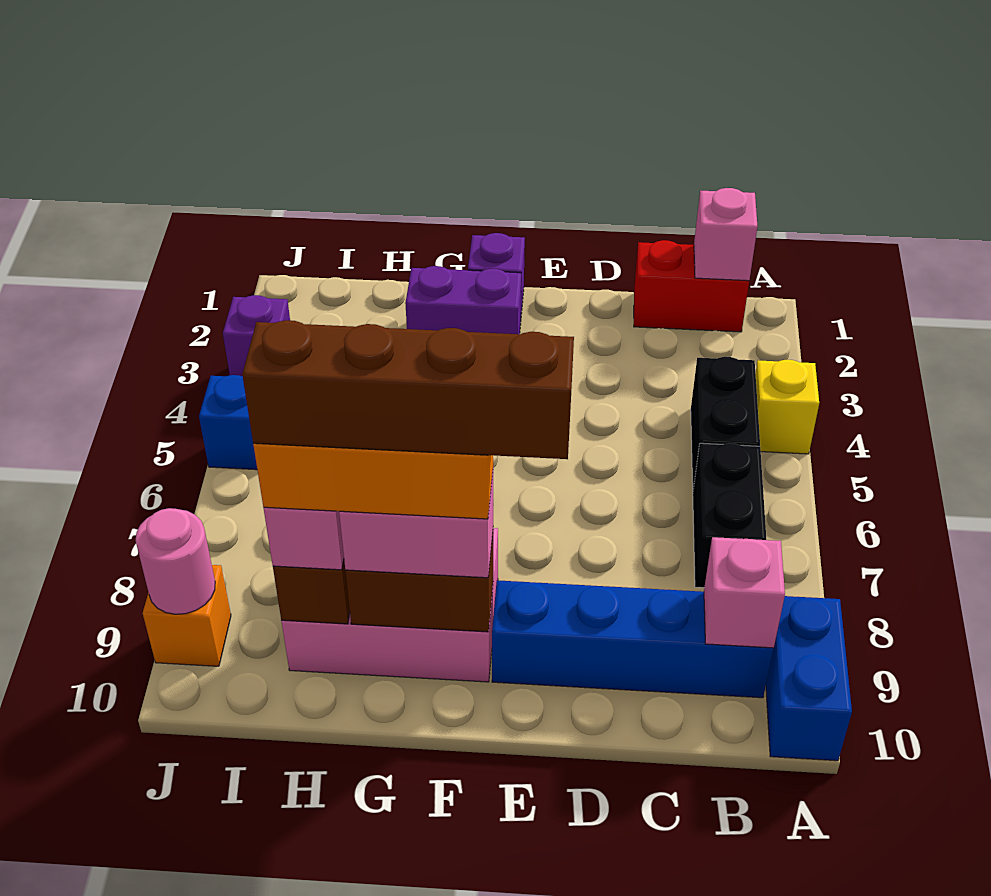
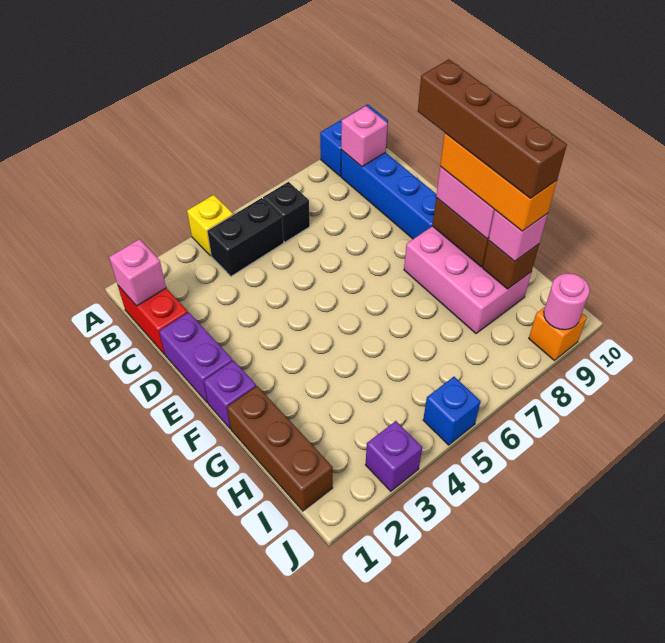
black 1x2 brick [693,443,766,588] -> black 1x1 brick [263,182,310,242]
purple 1x2 brick [405,266,521,334] -> purple 1x2 brick moved to [159,312,233,403]
none -> brown 1x3 brick [227,386,333,511]

